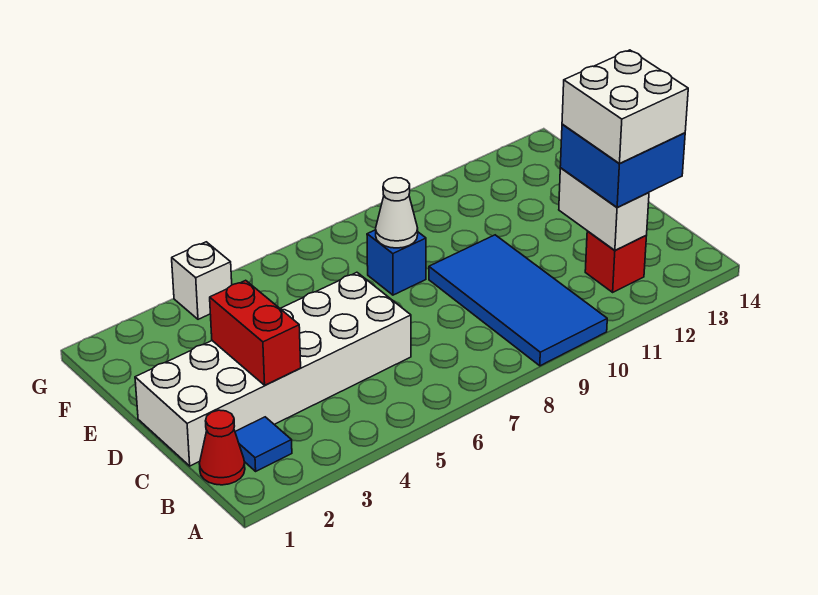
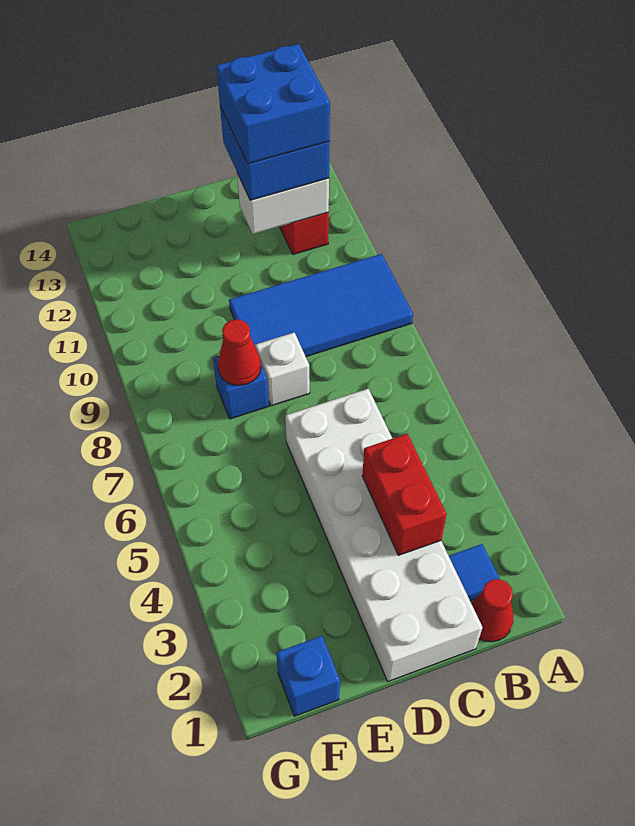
white 2x2 brick [562,50,688,163] -> blue 2x2 brick [216,44,330,164]
red 1x2 brick [210,280,301,385] -> red 1x2 brick turned to [362,434,447,555]
white 1x1 cone [376,178,418,248] -> red 1x1 cone [218,320,261,385]
none -> blue 1x1 brick [276,636,340,716]
white 1x1 brick [172,242,232,319] -> white 1x1 brick moved to [255,332,310,406]

